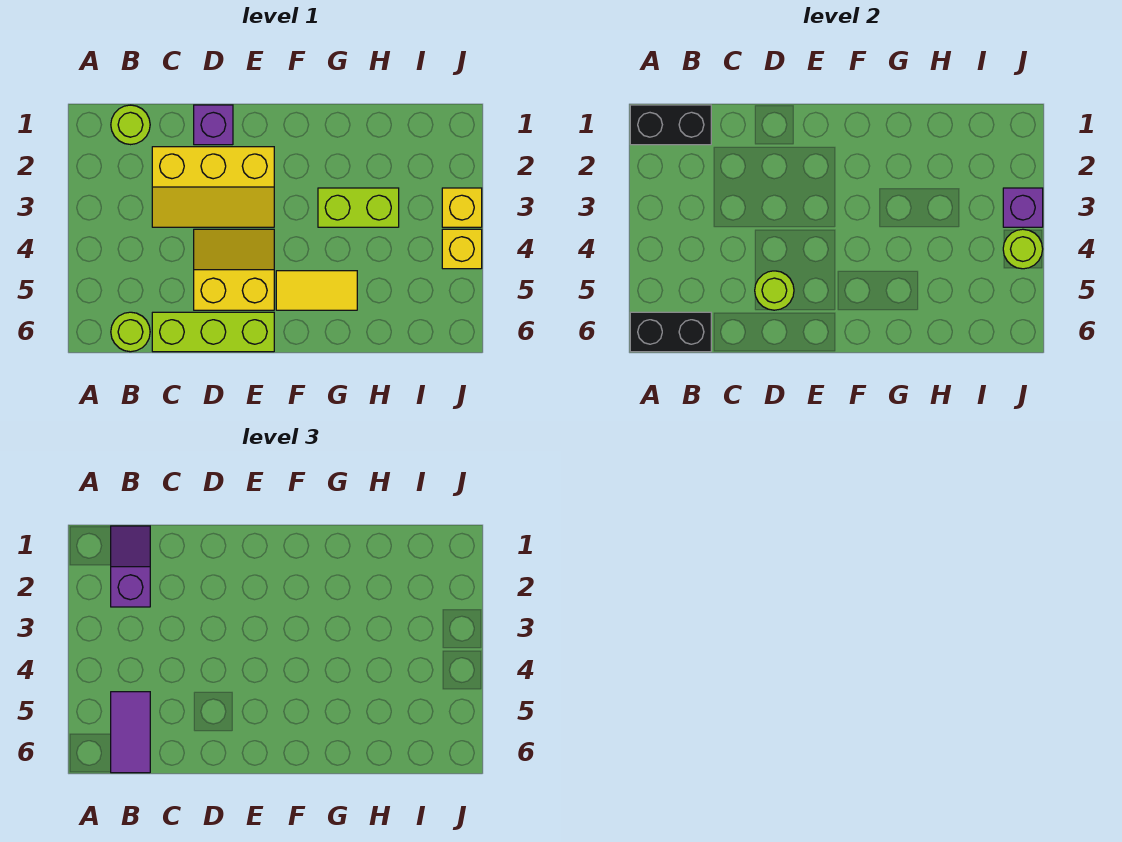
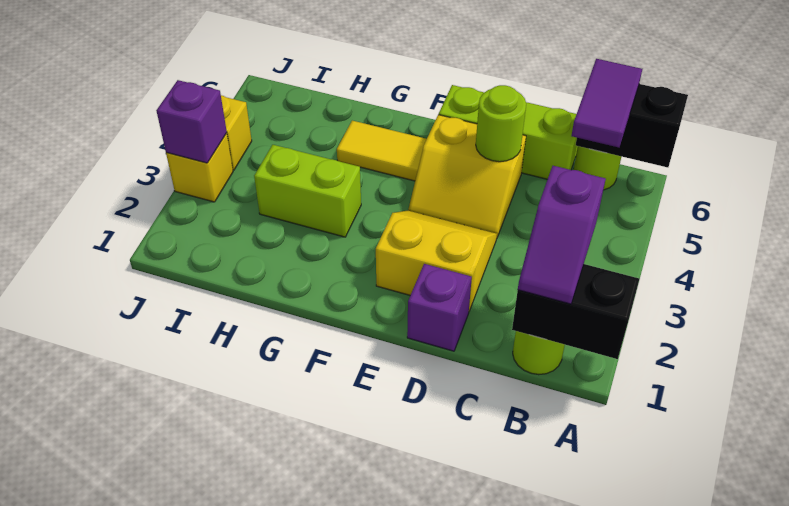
yellow 2x3 slope [152,147,274,227] -> yellow 2x2 slope [376,211,497,311]
lime 1x1 round brick [1003,229,1043,269] -> none

